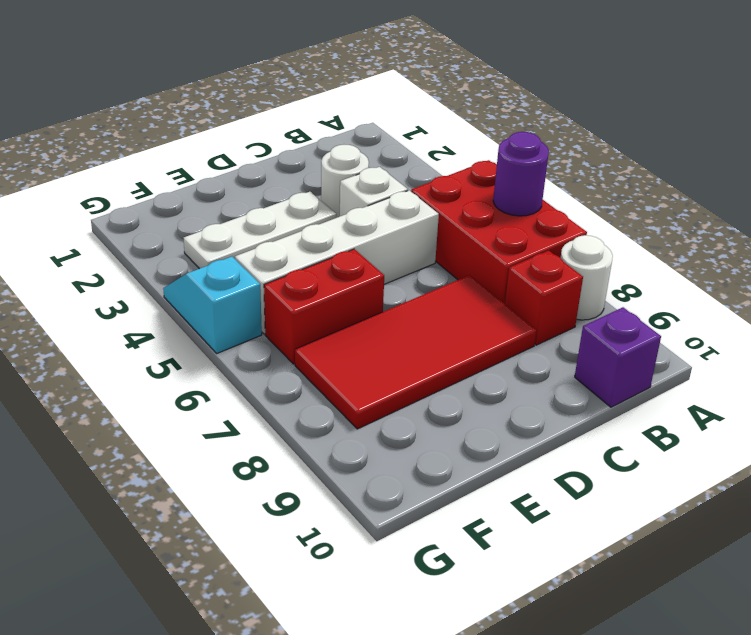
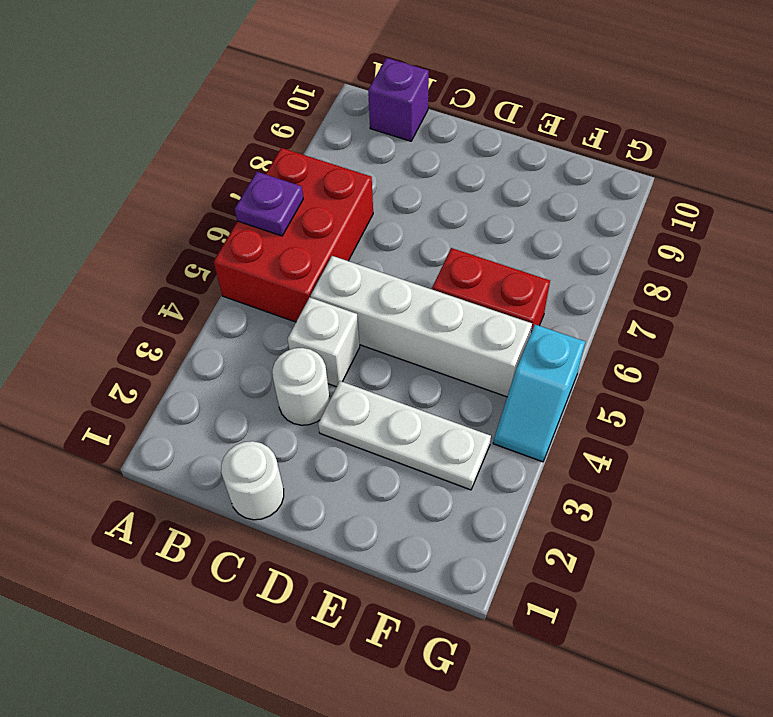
purple 1x1 round brick [493,132,549,216] -> purple 1x1 plate [235,172,303,236]
white 1x1 round brick [561,235,613,320] -> white 1x1 round brick moved to [221,441,284,520]
red 1x1 brick [505,251,583,345] -> none
red 2x4 tile [295,275,537,429] -> none

